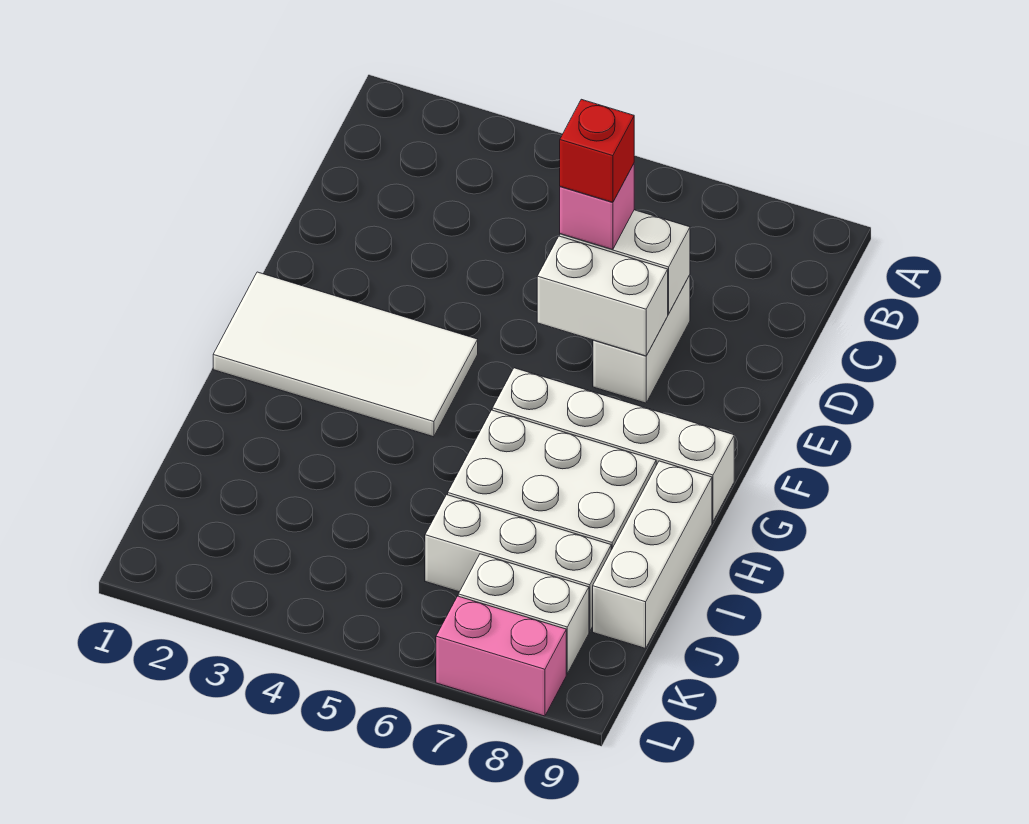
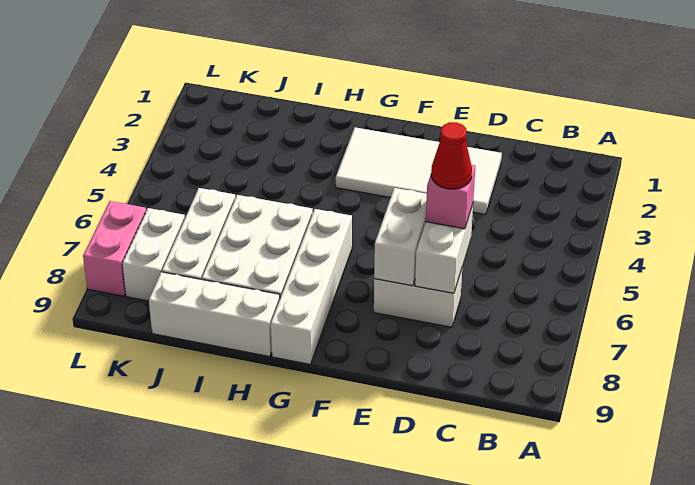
red 1x1 brick [560,99,634,202] -> red 1x1 cone [431,122,472,189]
white 2x4 tile [213,272,478,437] -> white 2x4 tile turned to [336,127,502,215]

